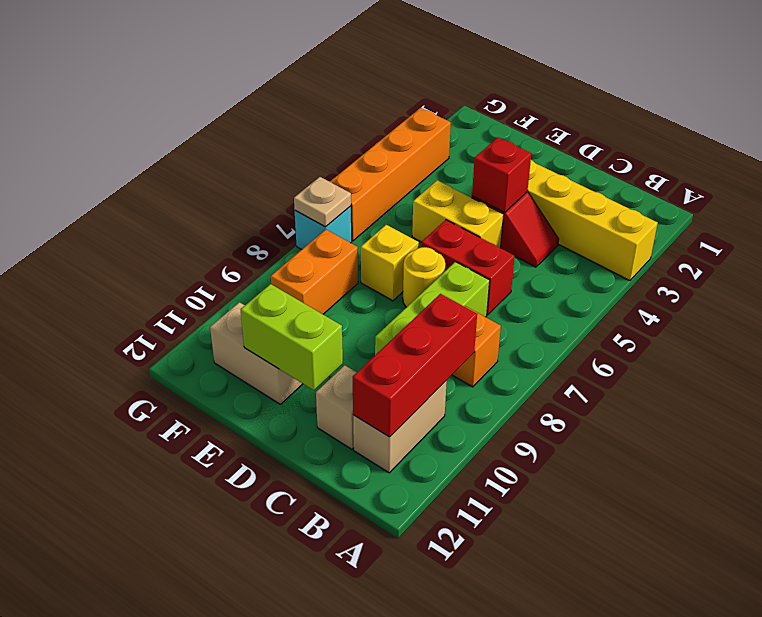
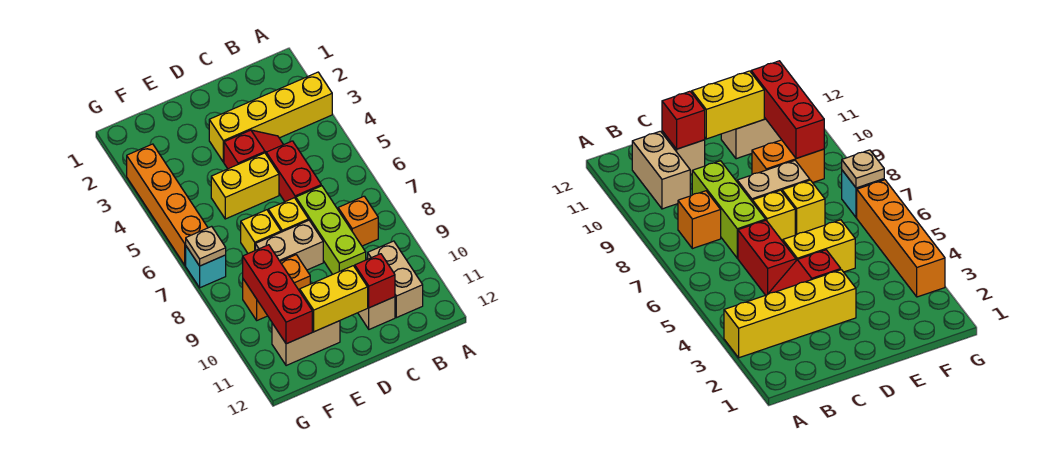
red 1x3 brick [353,294,477,437] -> red 1x3 brick moved to [243,245,312,344]
red 1x2 brick [421,220,515,315] -> red 1x2 brick turned to [266,141,321,202]
red 1x1 brick [472,137,531,212] -> red 1x1 brick moved to [355,254,395,308]
yellow 1x1 round brick [403,247,445,307] -> yellow 1x1 brick [268,198,309,232]
none -> tan 1x2 brick [255,220,323,270]
lime 1x2 brick [241,284,343,390] -> yellow 1x2 brick [300,266,368,332]
orange 1x2 brick [271,230,358,314] -> orange 1x2 brick turned to [243,255,310,320]

